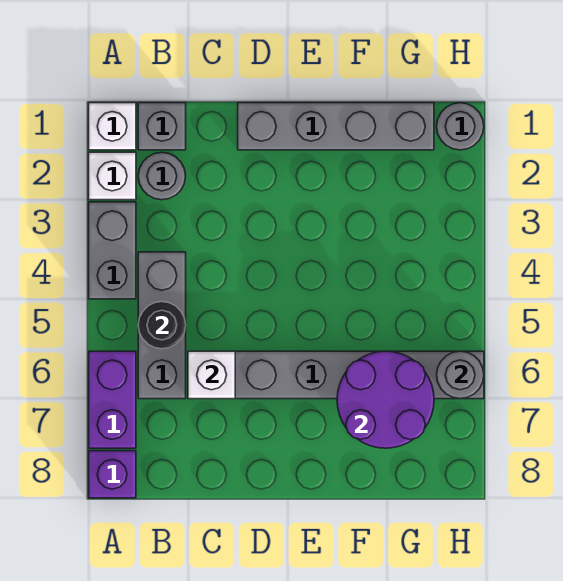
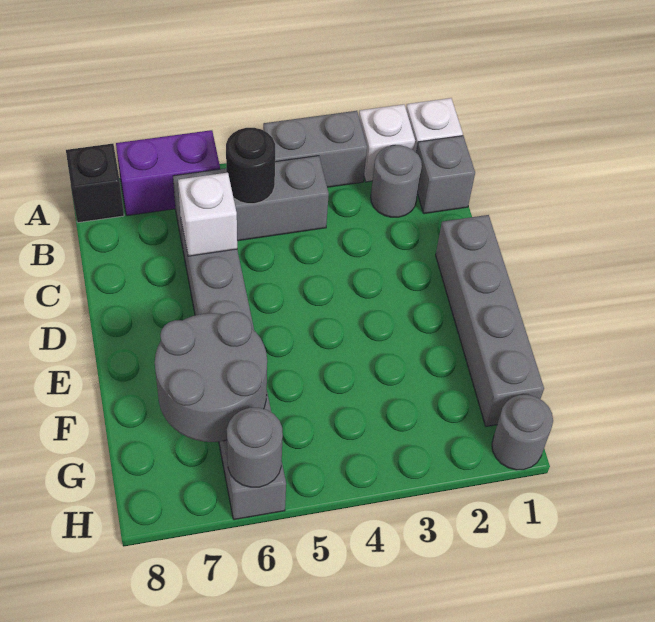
purple 1x1 brick [89,451,136,498] -> black 1x1 brick [66,144,124,223]
purple 2x2 round brick [337,351,434,448] -> grey 2x2 round brick [155,312,267,442]

